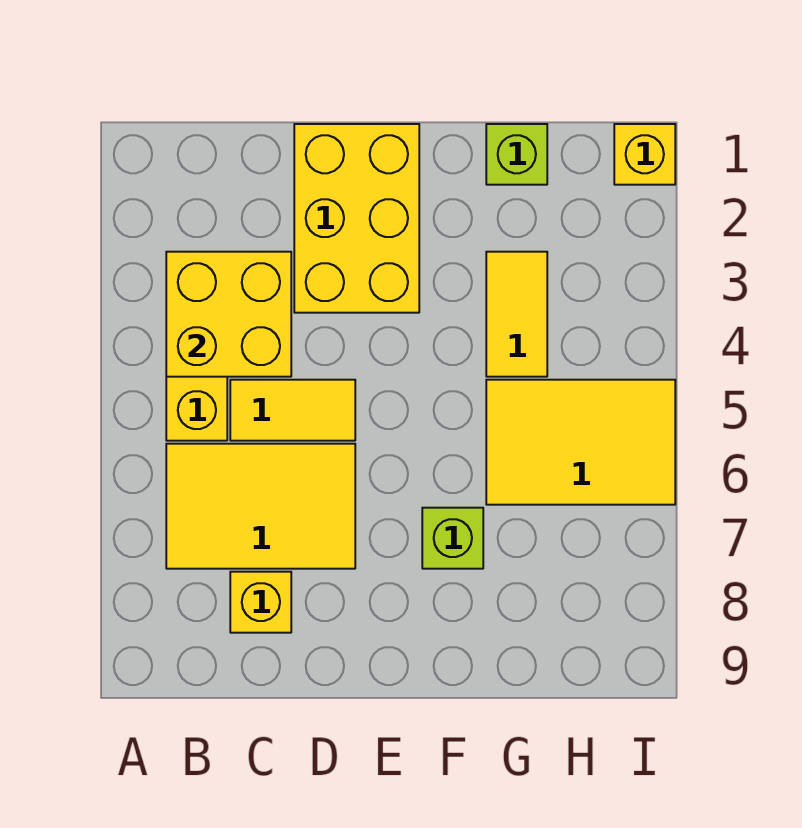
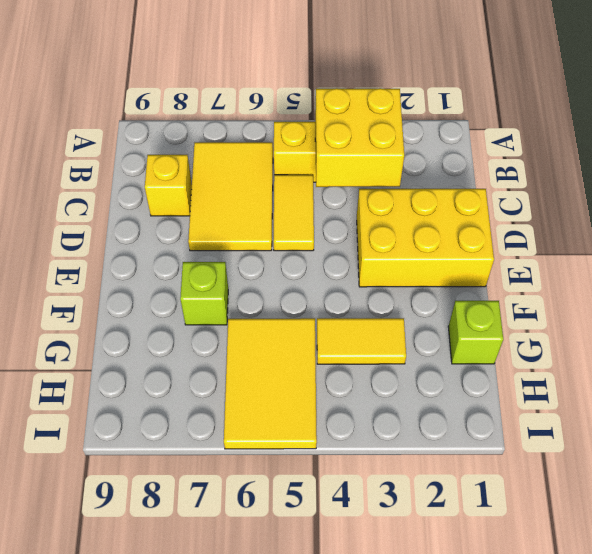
yellow 1x1 brick [614,124,675,185] -> none

